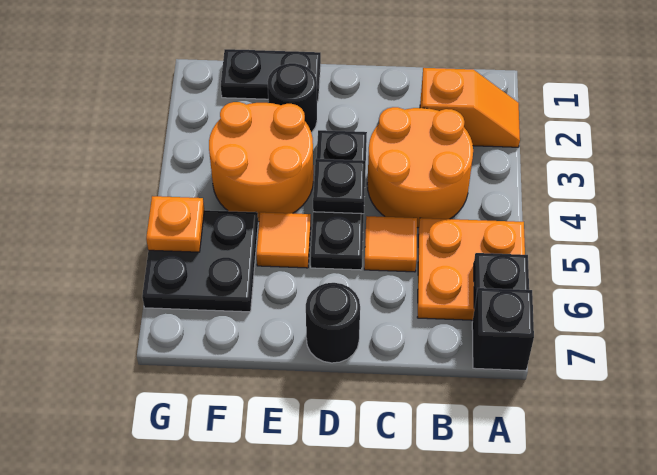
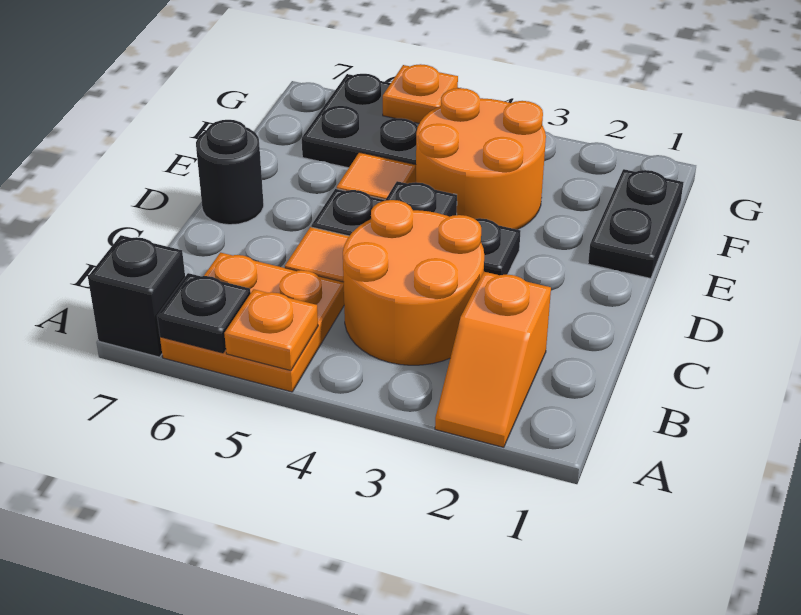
none -> orange 1x1 plate [224,289,318,371]
black 1x1 round brick [268,63,317,133] -> none

